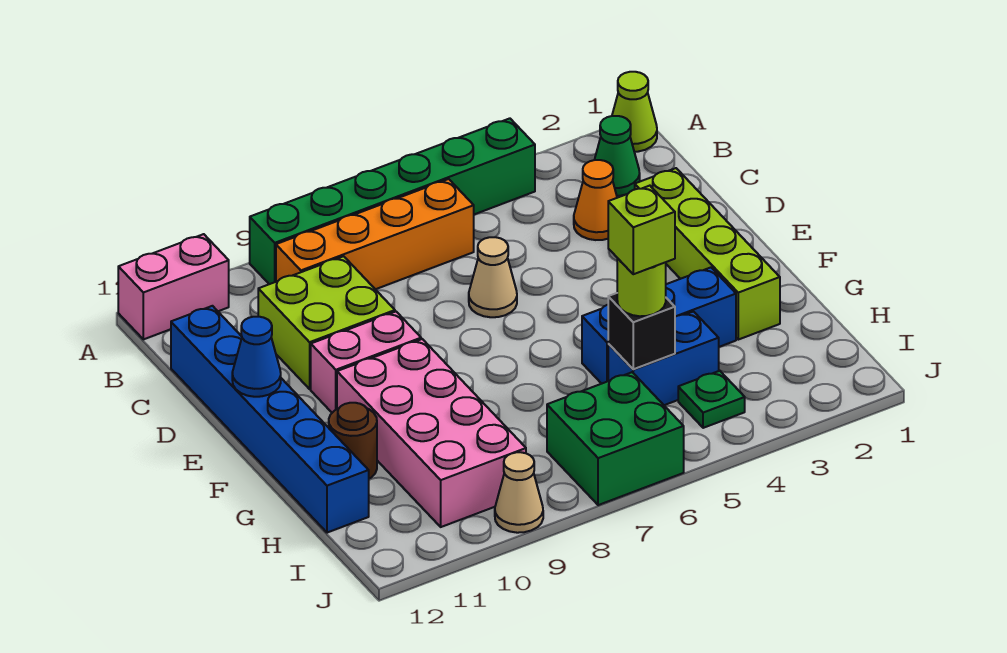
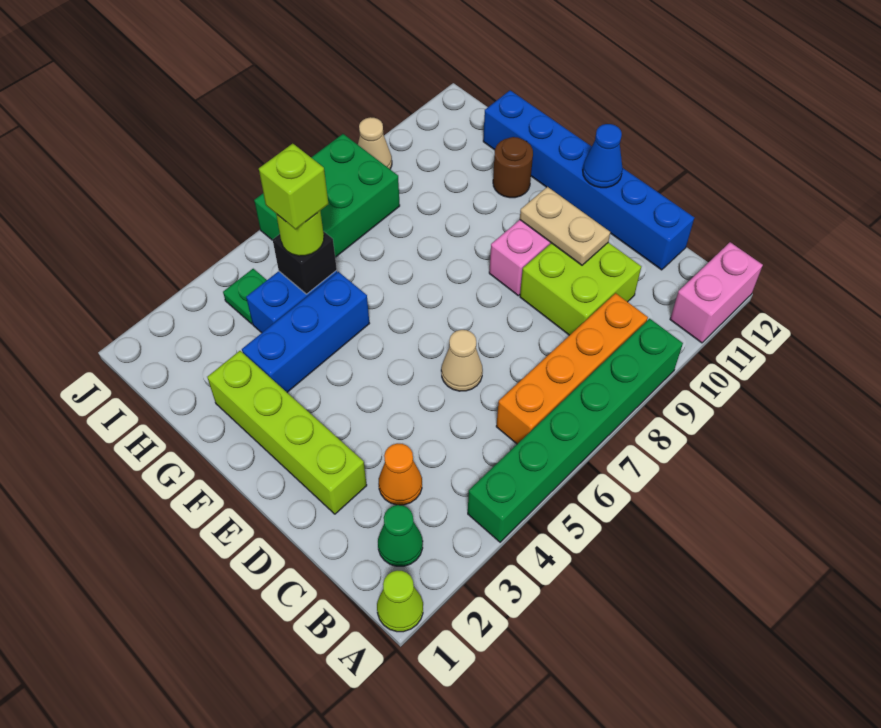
none -> tan 1x2 plate [520,187,610,265]
pink 2x4 brick [337,339,526,527] -> none
green 2x2 brick [547,372,684,505] -> green 2x3 brick [254,134,400,257]

